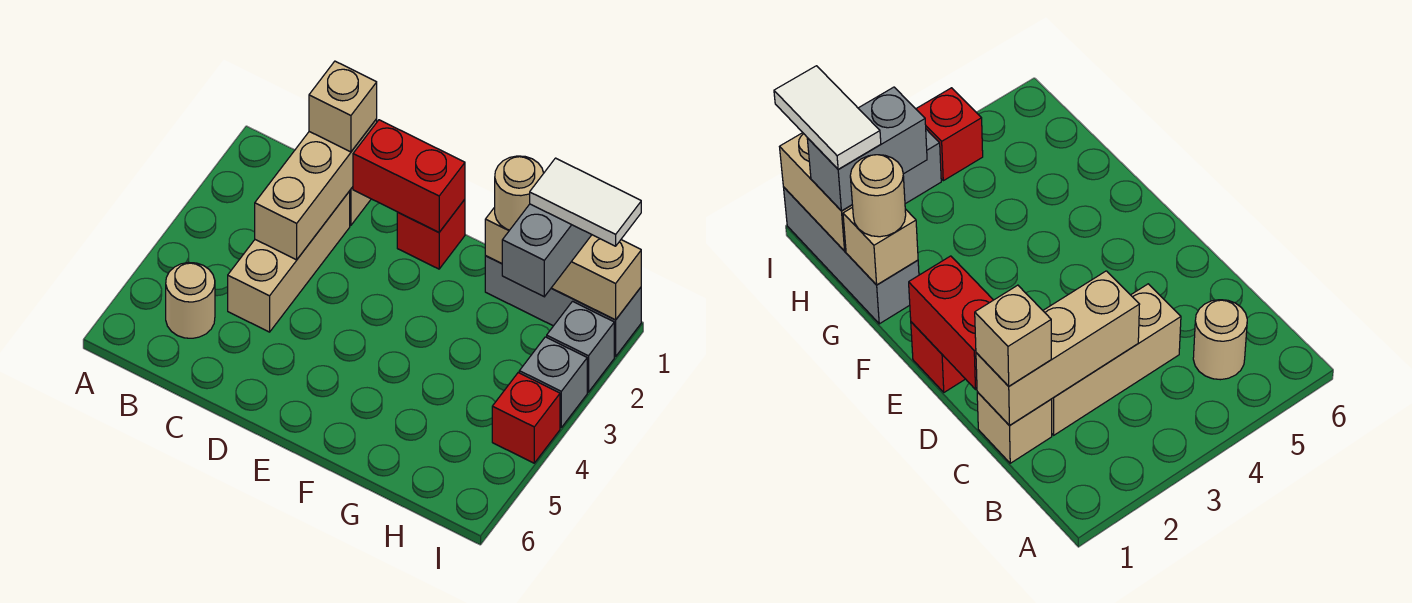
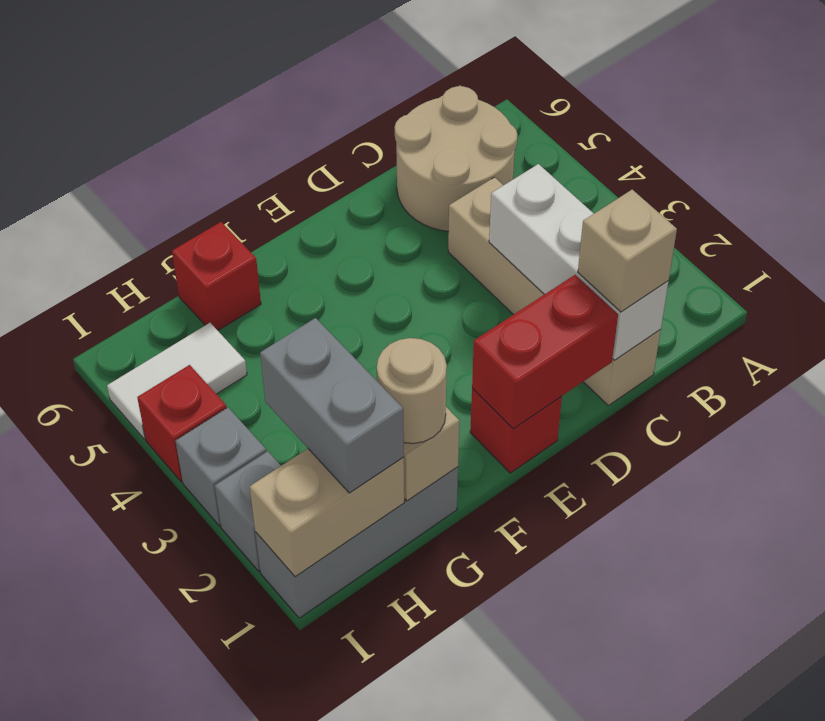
tan 1x1 round brick [166,262,215,338] -> tan 2x2 round brick [395,86,517,231]
tan 1x3 brick [255,119,377,260] -> white 1x3 brick [489,164,669,360]
none -> red 1x1 brick [172,222,261,330]
white 1x2 tile [530,158,641,246] -> white 1x2 tile moved to [107,323,247,439]

